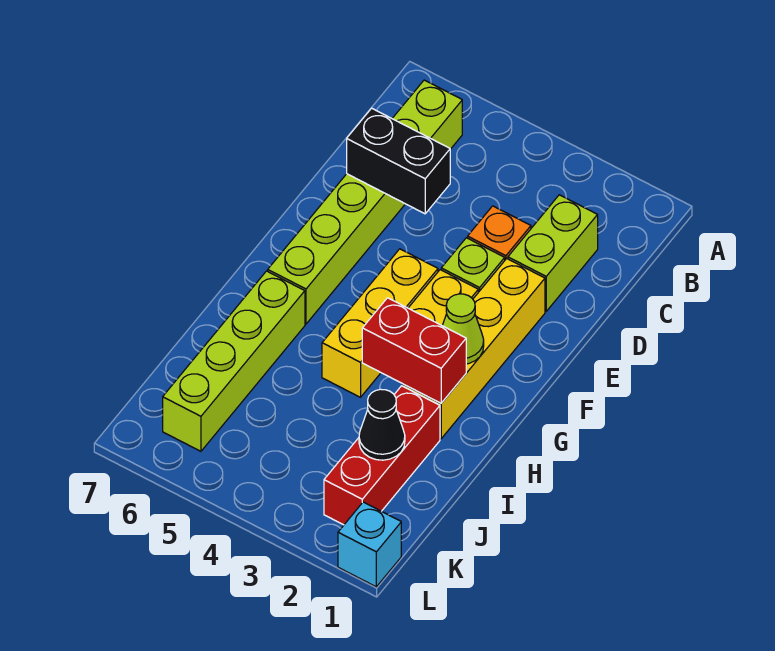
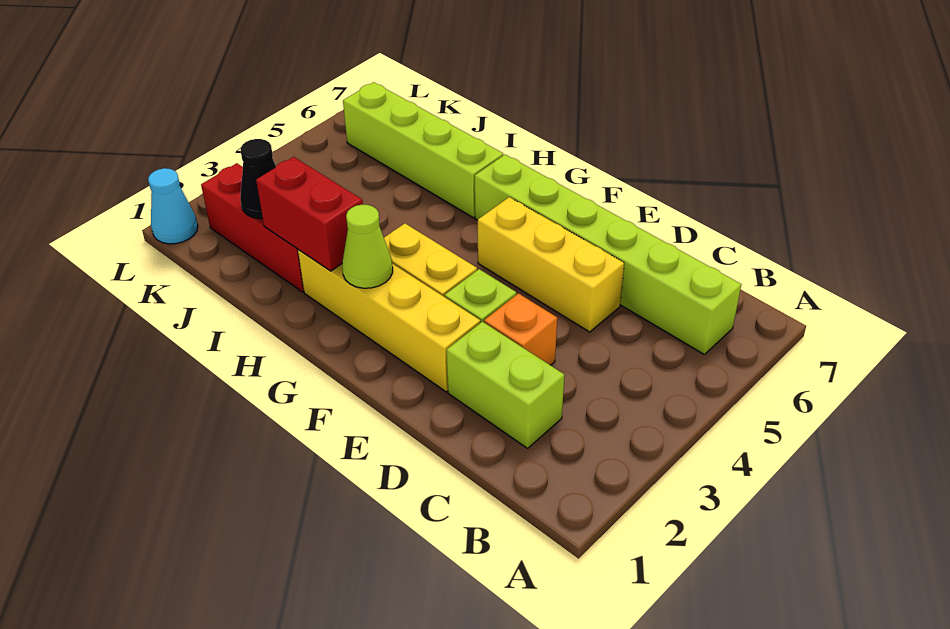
black 1x2 brick [347,108,450,214] -> none
yellow 1x3 brick [322,249,438,397] -> yellow 1x3 brick moved to [478,197,624,332]
red 1x2 brick [362,298,466,403] -> red 1x2 brick turned to [256,157,363,271]
cyan 1x1 brick [338,502,401,587] -> cyan 1x1 cone [148,168,198,244]

